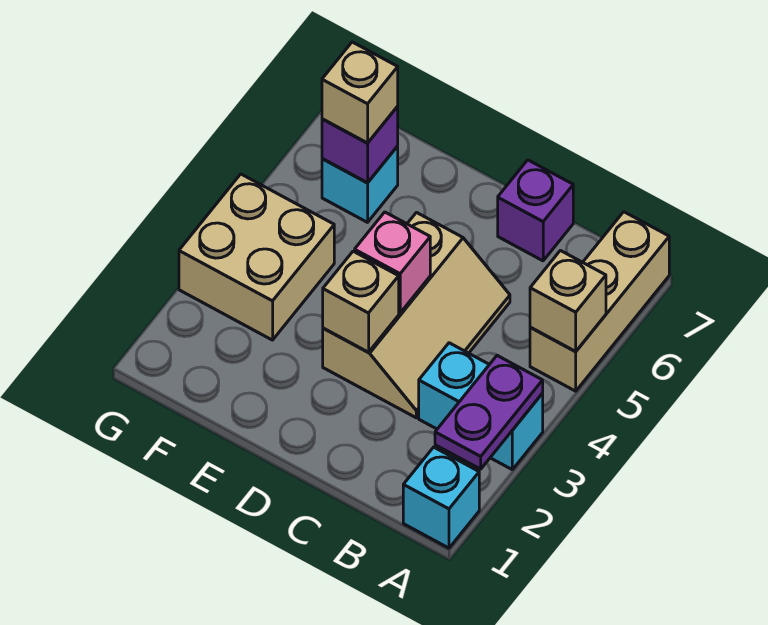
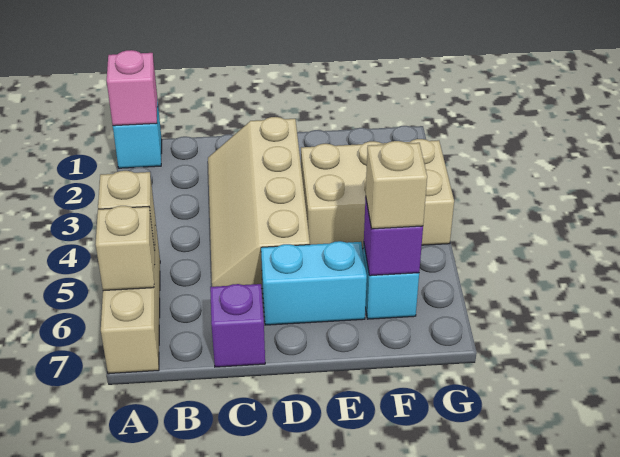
purple 1x2 plate [435,356,543,469] -> none
cyan 1x2 brick [419,343,543,469] -> cyan 1x2 brick moved to [261,241,367,325]
tan 2x3 slope [323,213,510,418] -> tan 2x4 slope [208,117,310,289]
tan 1x1 brick [323,251,399,352] -> tan 1x1 brick moved to [96,206,155,291]
pink 1x1 brick [355,212,430,313] -> pink 1x1 brick moved to [107,50,157,126]
tan 2x2 brick [179,174,334,340] -> tan 2x3 brick [301,139,454,249]

